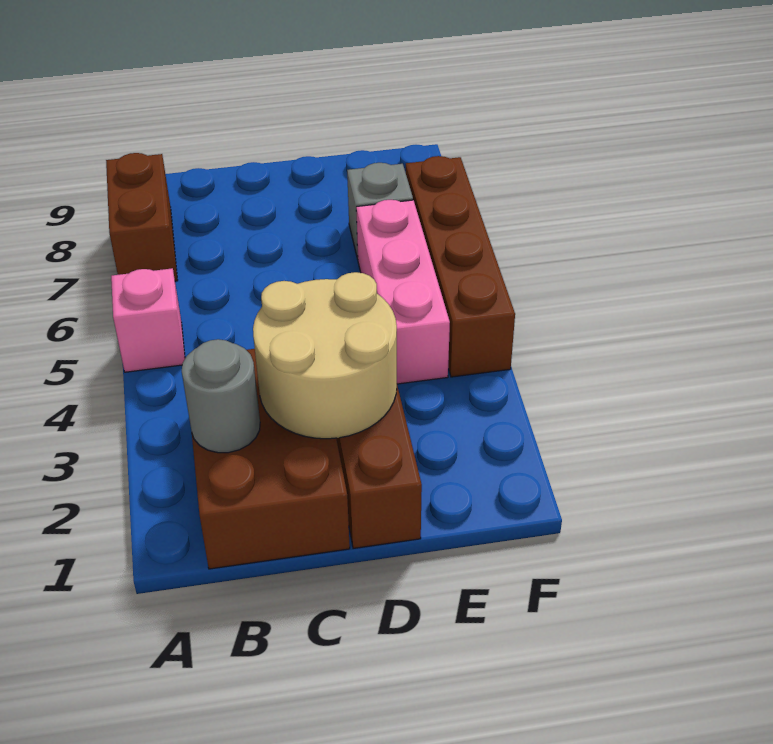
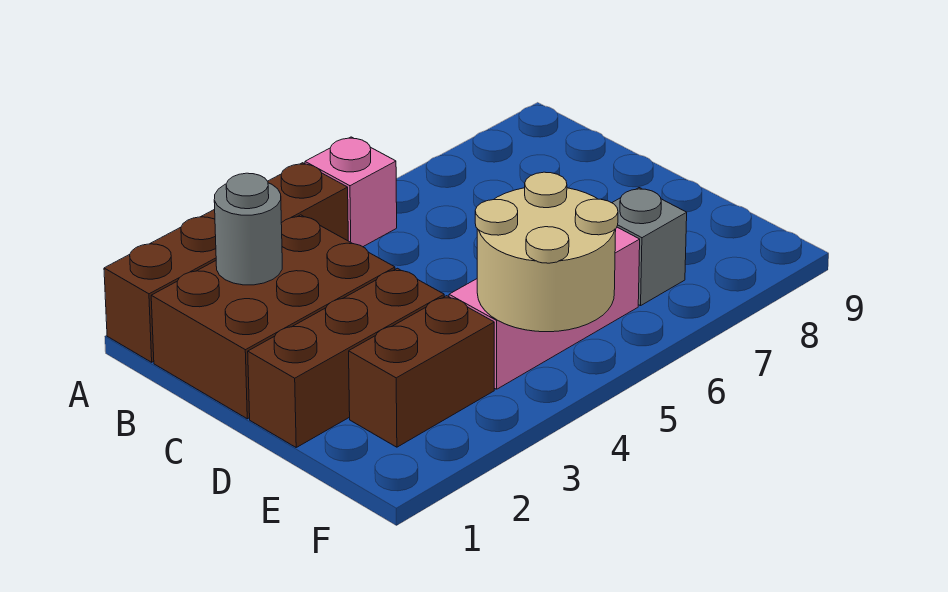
brown 1x2 brick [106,153,178,281] -> brown 1x2 brick moved to [349,296,494,447]
tan 2x2 round brick [253,272,397,439] -> tan 2x2 round brick moved to [475,172,618,332]
brown 1x4 brick [406,156,515,377] -> brown 1x4 brick moved to [104,163,348,362]

